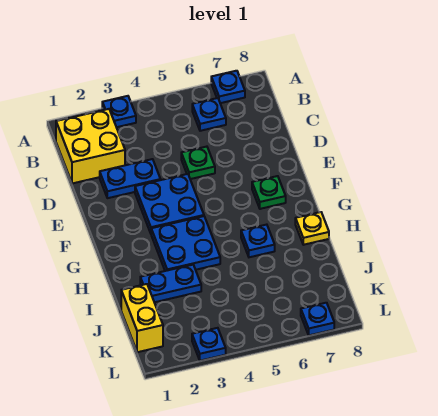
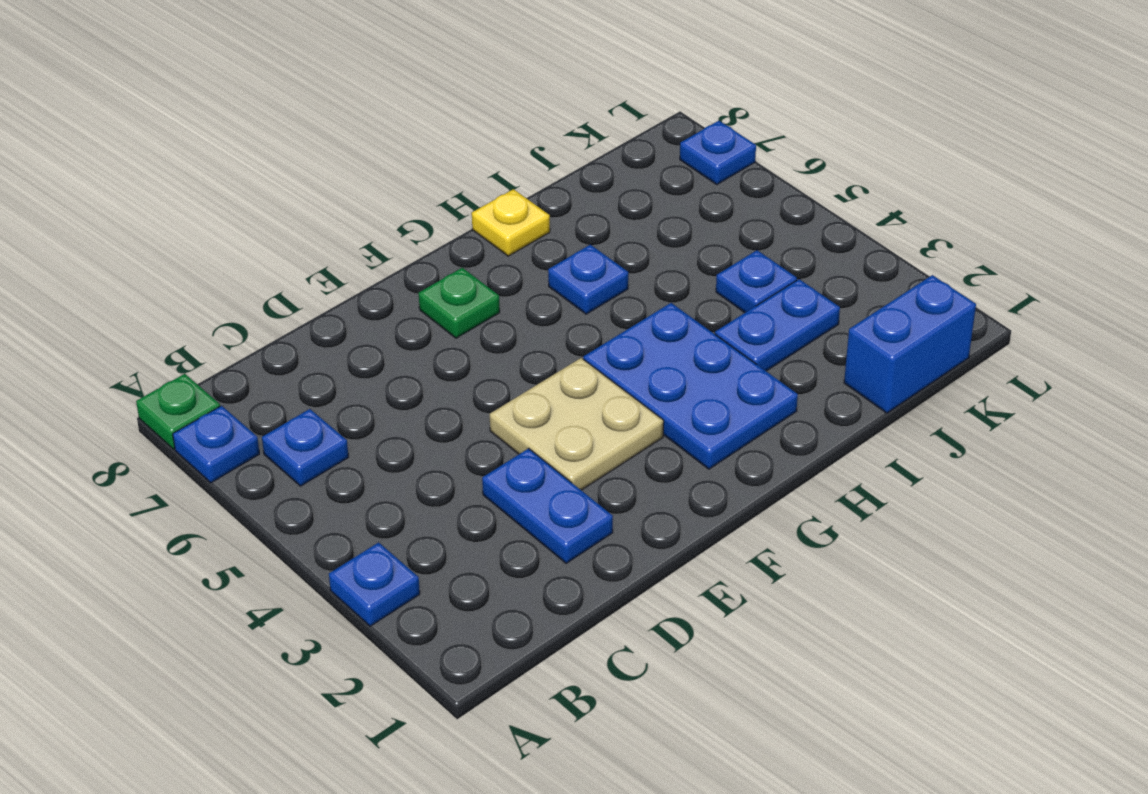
yellow 2x2 brick [56,109,125,183] -> none
green 1x1 plate [181,147,215,179] -> green 1x1 plate moved to [136,374,220,449]
blue 2x2 plate [135,174,204,233] -> tan 2x2 plate [490,358,664,490]
blue 2x2 plate [151,216,220,271] -> blue 2x3 plate [583,303,798,469]
blue 1x2 plate [140,265,201,302] -> blue 1x2 plate turned to [715,279,840,371]
yellow 1x2 brick [121,284,163,352] -> blue 1x2 brick [844,275,976,413]
blue 1x1 plate [192,328,226,361] -> blue 1x1 plate moved to [716,250,797,312]

